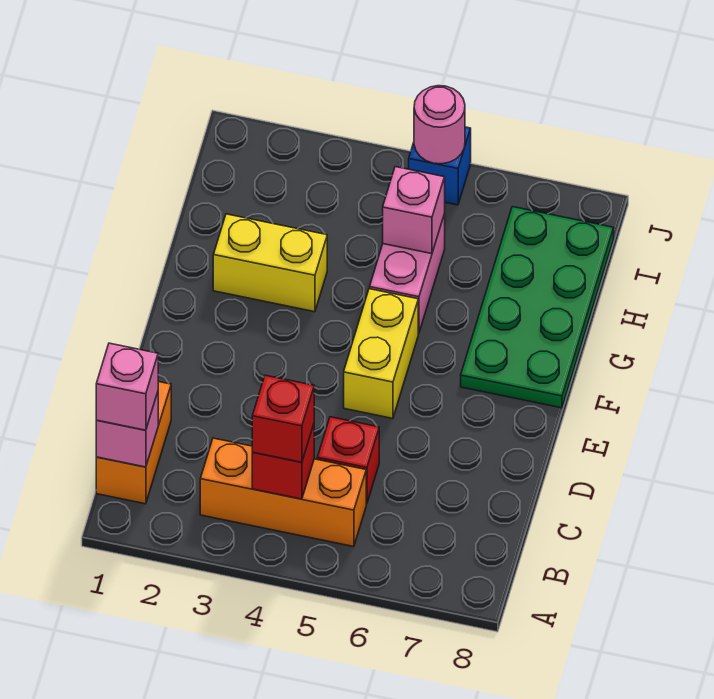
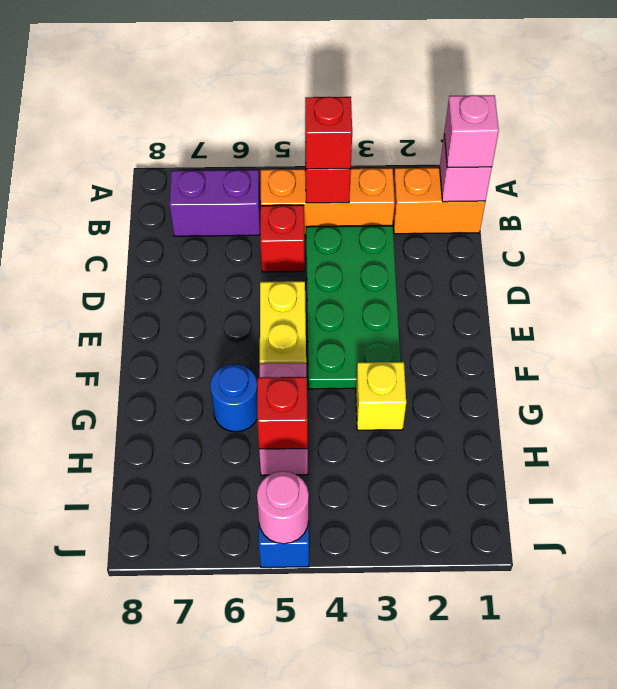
orange 1x2 brick [96,382,171,504] -> orange 1x2 brick turned to [393,168,486,234]
none -> purple 1x2 brick [170,170,260,236]
green 2x4 plate [461,207,614,408] -> green 2x4 plate moved to [306,226,401,389]
yellow 1x2 brick [213,214,327,312] -> yellow 1x1 brick [356,362,406,430]
none -> blue 1x1 round brick [210,364,257,432]
pink 1x1 brick [383,167,445,254] -> red 1x1 brick [257,377,308,449]

